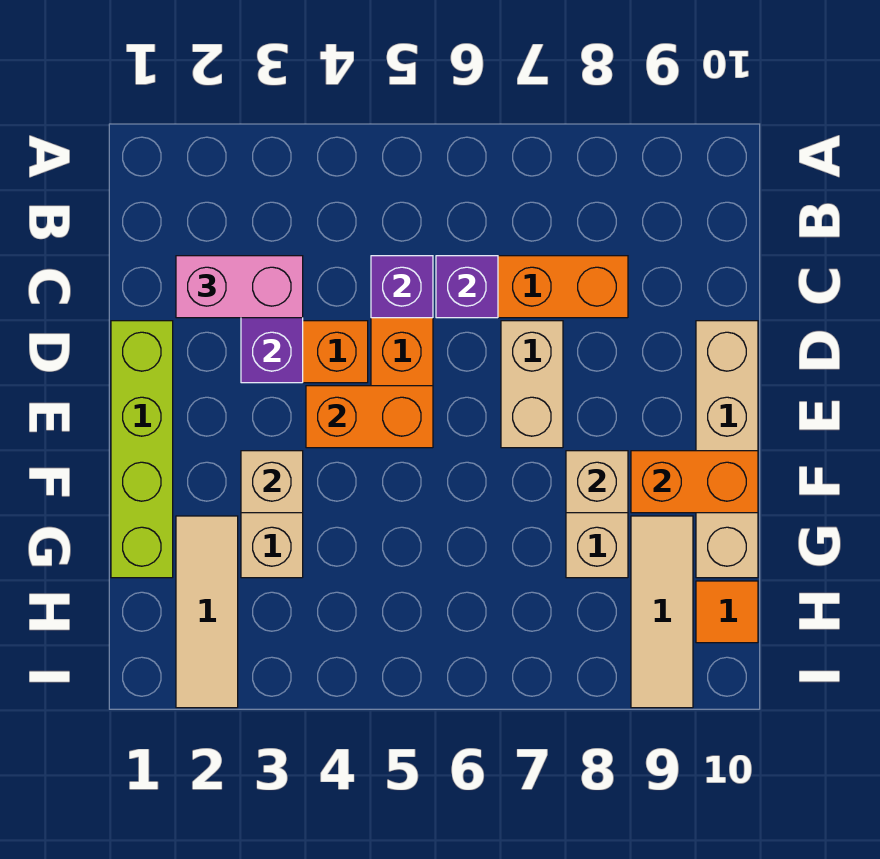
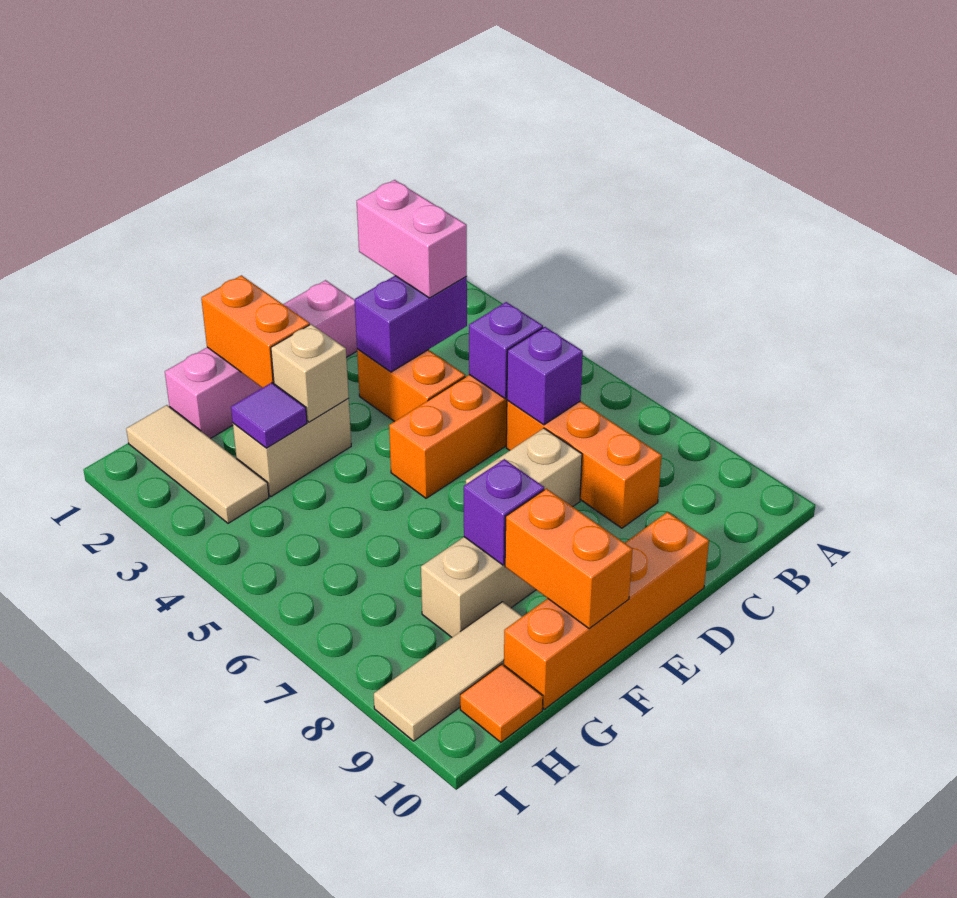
lime 1x4 brick [111,321,173,578] -> pink 1x4 brick [165,280,357,439]
tan 1x4 brick [696,321,758,578] -> orange 1x4 brick [504,512,709,709]
orange 1x2 brick [306,386,433,448] -> orange 1x2 brick moved to [201,275,310,388]
tan 1x1 brick [566,451,628,513] -> purple 1x1 brick [464,459,544,565]
tan 1x3 tile [176,516,238,708] -> tan 1x3 tile turned to [126,405,269,523]
none -> purple 1x1 tile [231,383,307,448]

